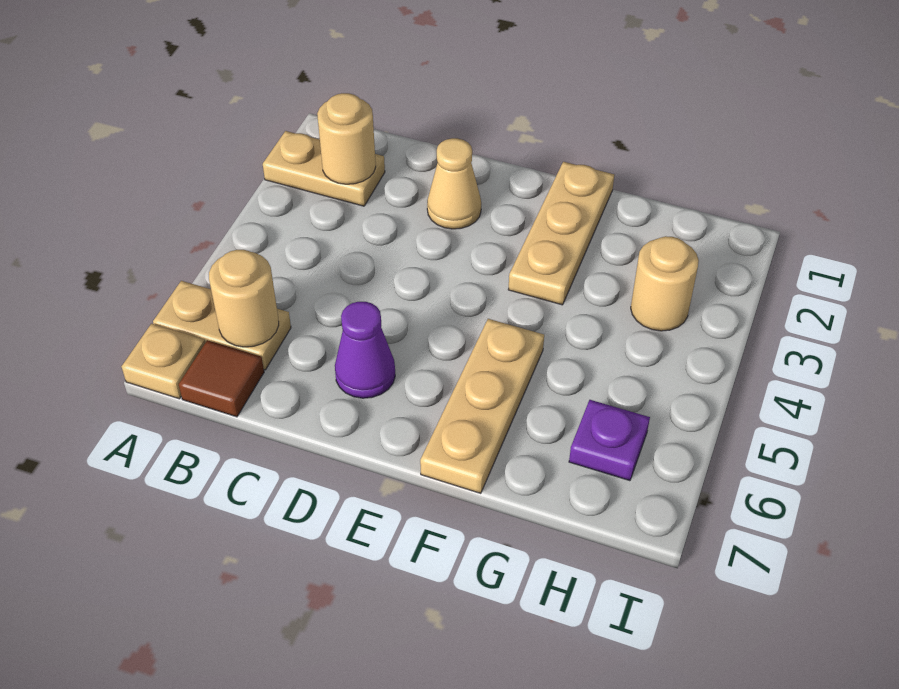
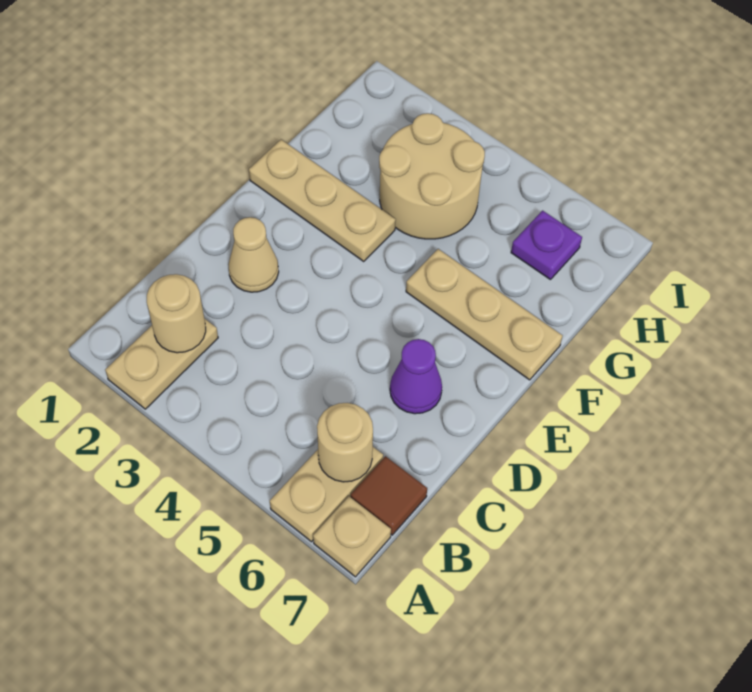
tan 1x1 round brick [631,236,699,331] -> tan 2x2 round brick [379,113,485,239]

